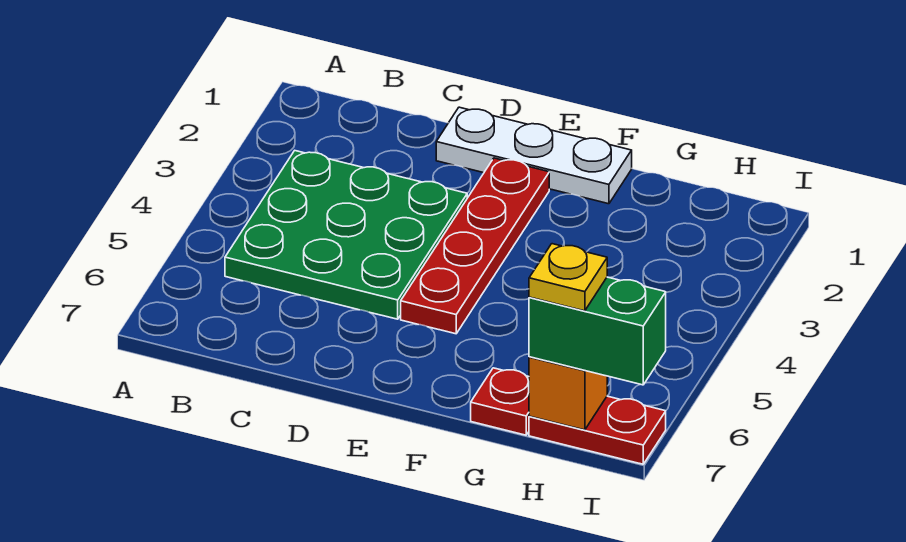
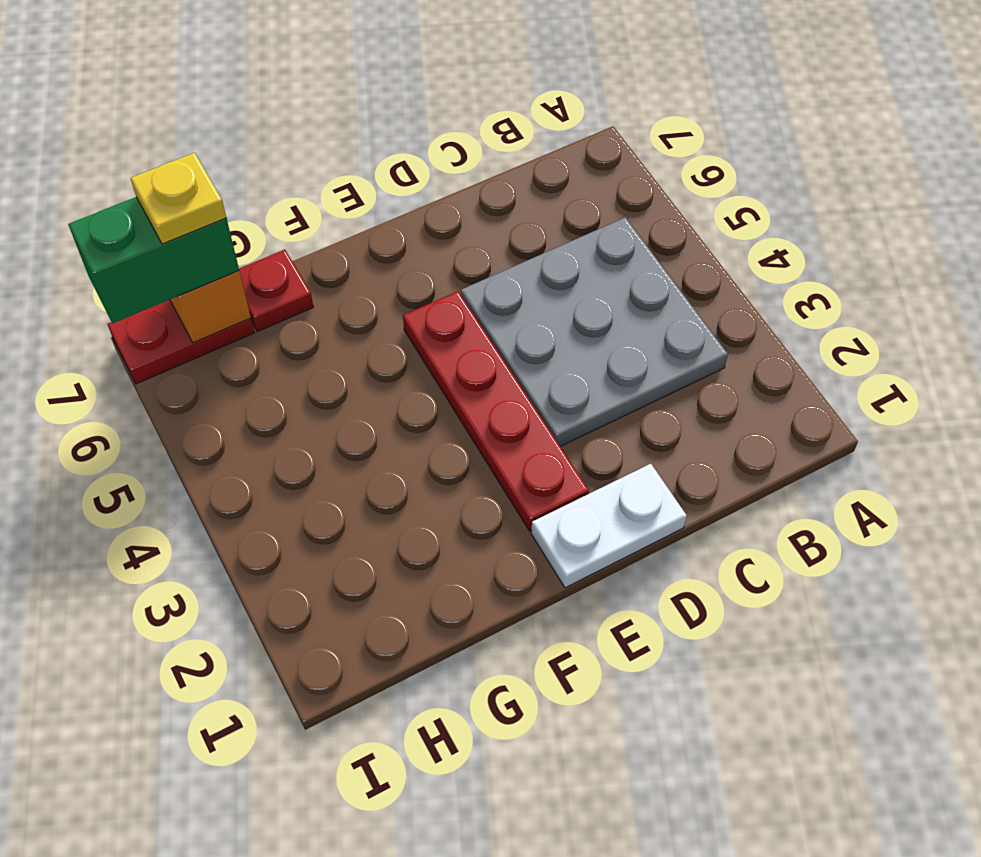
green 3x3 plate [225,151,467,319] -> grey 3x3 plate [461,217,728,446]
white 1x3 plate [436,107,632,204] -> white 1x2 plate [531,464,687,588]

